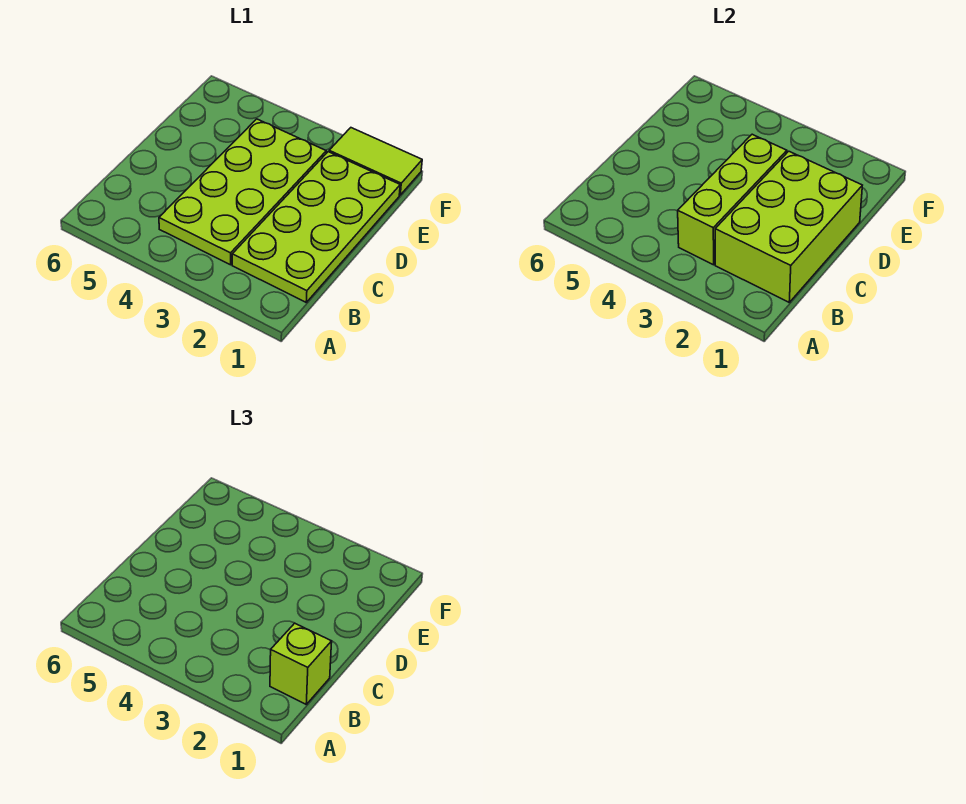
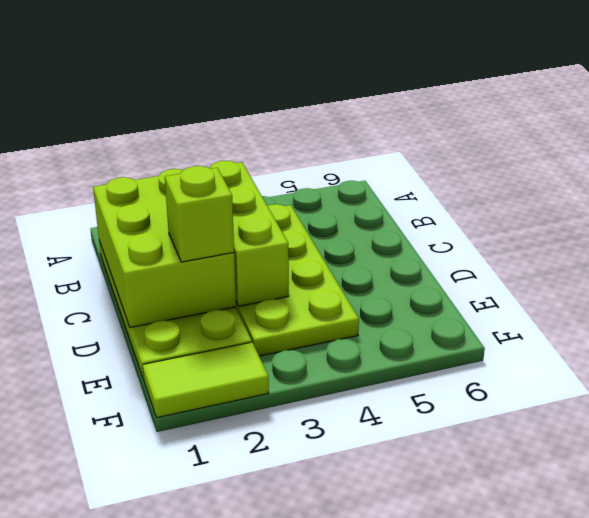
lime 1x1 brick [270,623,332,704] -> lime 1x1 brick moved to [165,166,234,262]

